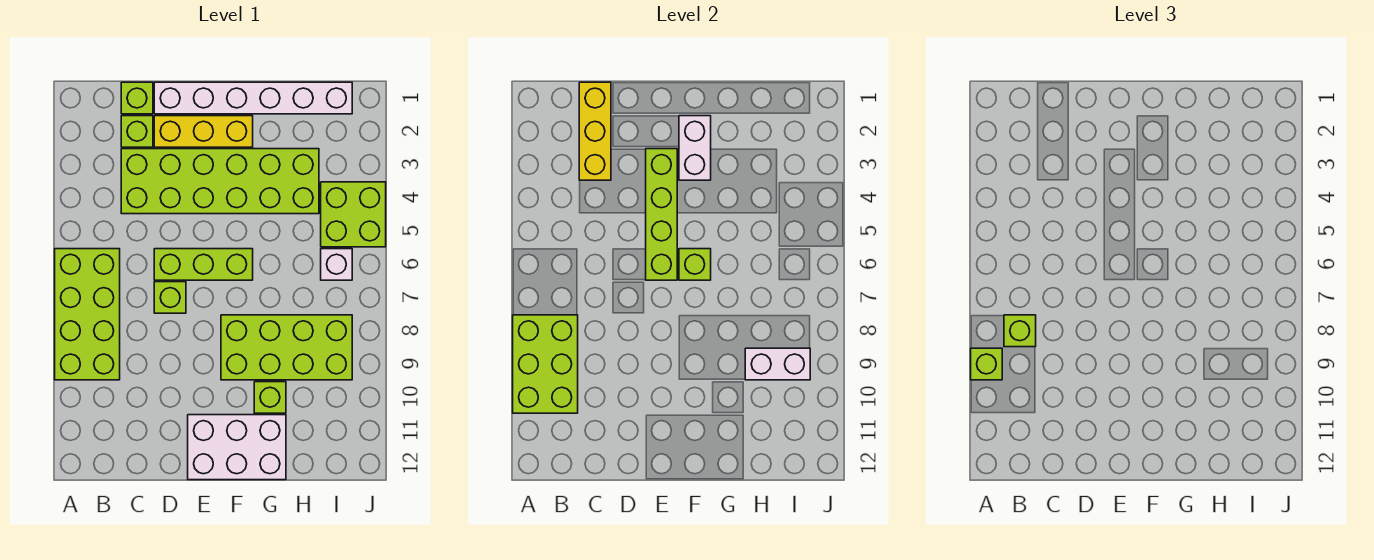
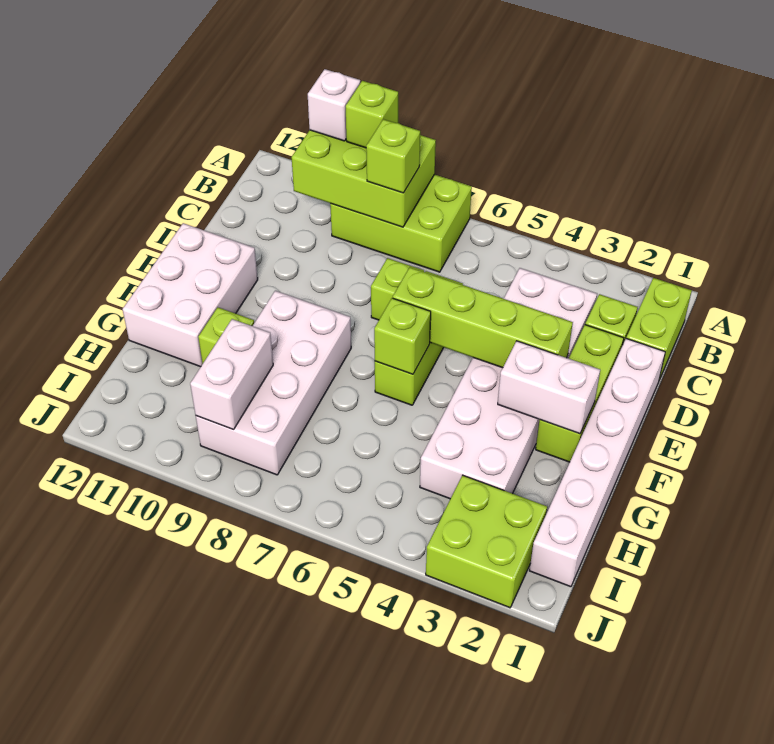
lime 2x4 brick [55,249,120,380] -> lime 2x3 brick [330,174,472,272]
lime 1x1 brick [121,82,153,114] -> lime 1x2 brick [626,278,692,380]
yellow 1x3 brick [579,82,611,180] -> none
lime 2x6 brick [121,149,319,214] -> white 2x6 brick [420,268,597,499]
yellow 1x3 brick [154,116,253,147] -> lime 1x3 brick [536,325,624,462]
lime 2x4 brick [221,315,352,380] -> white 2x4 brick [196,291,351,475]
lime 2x2 brick [321,182,386,247] -> lime 2x2 brick moved to [426,475,547,608]
white 1x1 brick [321,249,352,280] -> white 1x1 brick moved to [308,69,360,141]

